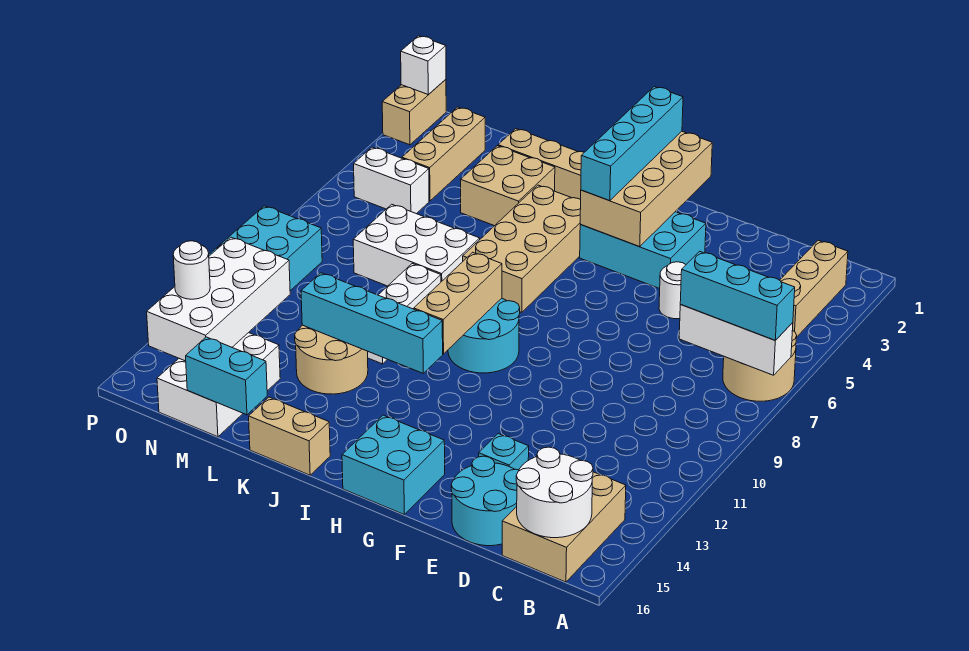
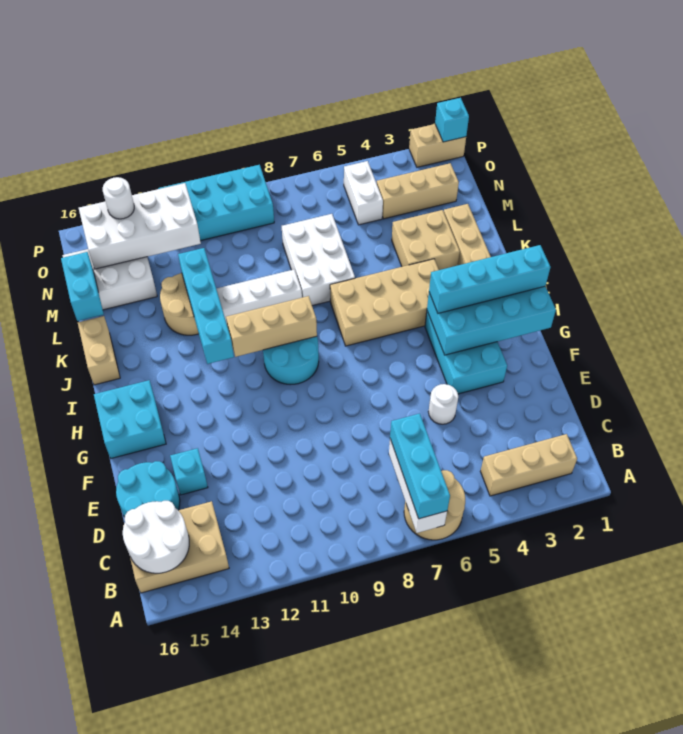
tan 2x4 brick [580,131,712,247] -> cyan 2x4 brick [427,286,556,355]
white 1x1 brick [401,36,446,95] -> cyan 1x1 brick [435,98,469,142]

